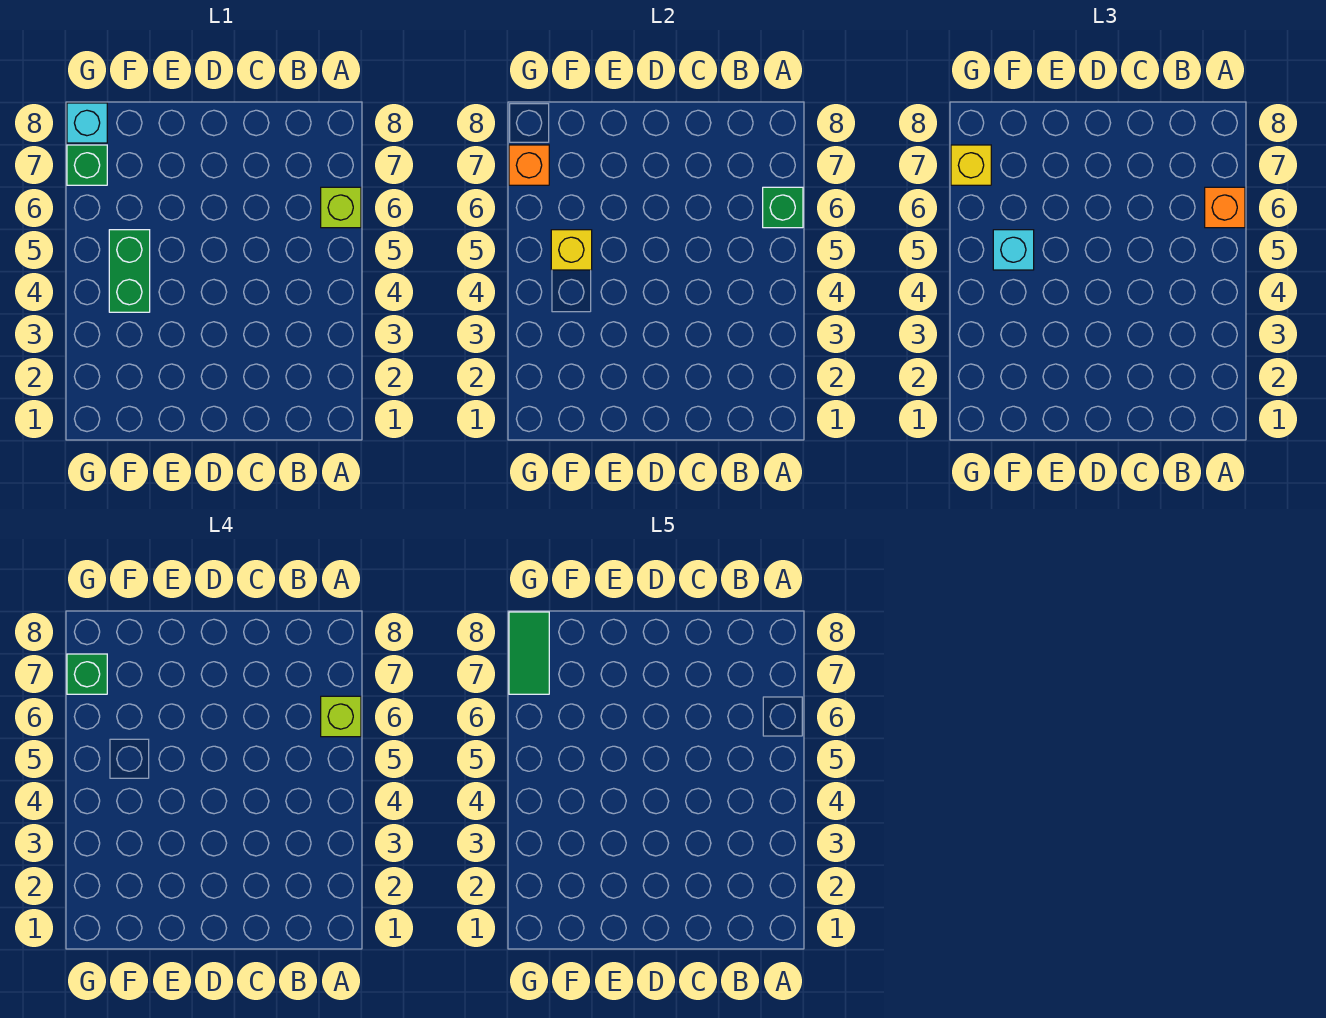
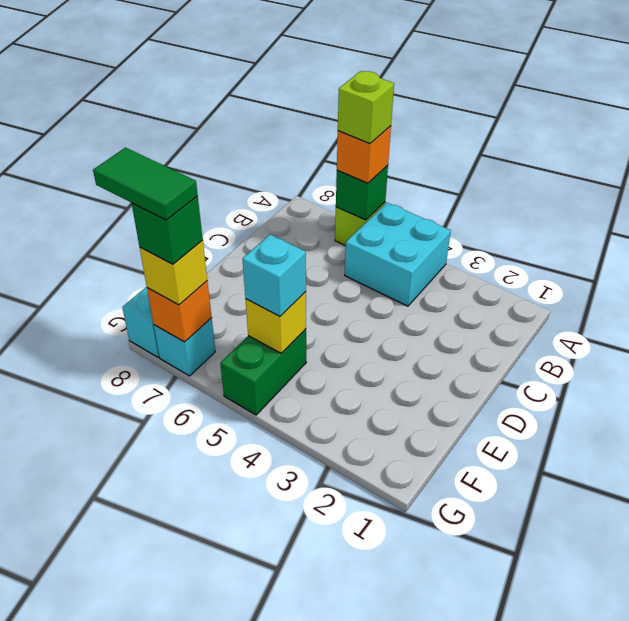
none -> cyan 2x2 brick [345,203,451,306]
green 1x2 brick [109,230,150,312] -> green 1x2 brick turned to [220,329,306,415]
green 1x1 brick [67,145,107,185] -> cyan 1x1 brick [154,318,215,376]

